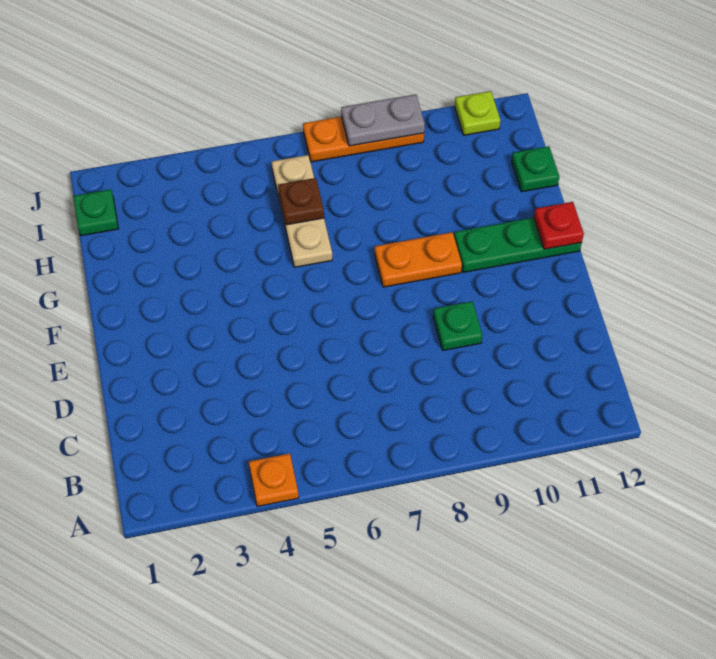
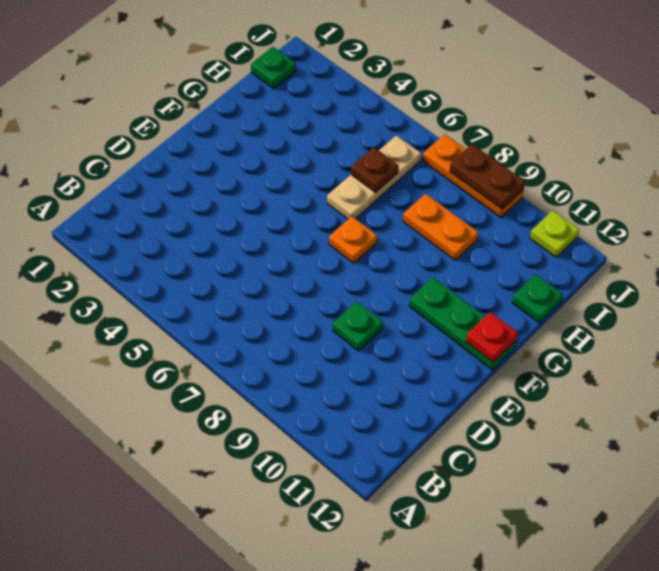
orange 1x1 plate [249,454,299,506] -> orange 1x1 plate moved to [329,216,377,263]
orange 1x2 plate [375,232,462,287] -> orange 1x2 plate moved to [403,194,478,260]
grey 1x2 plate [341,94,425,146] -> brown 1x2 plate [450,144,525,209]

